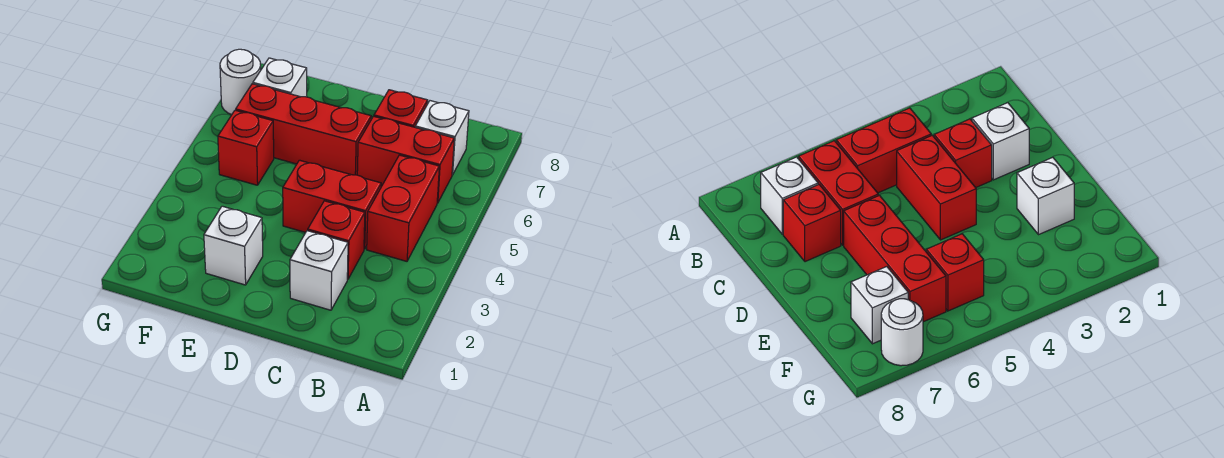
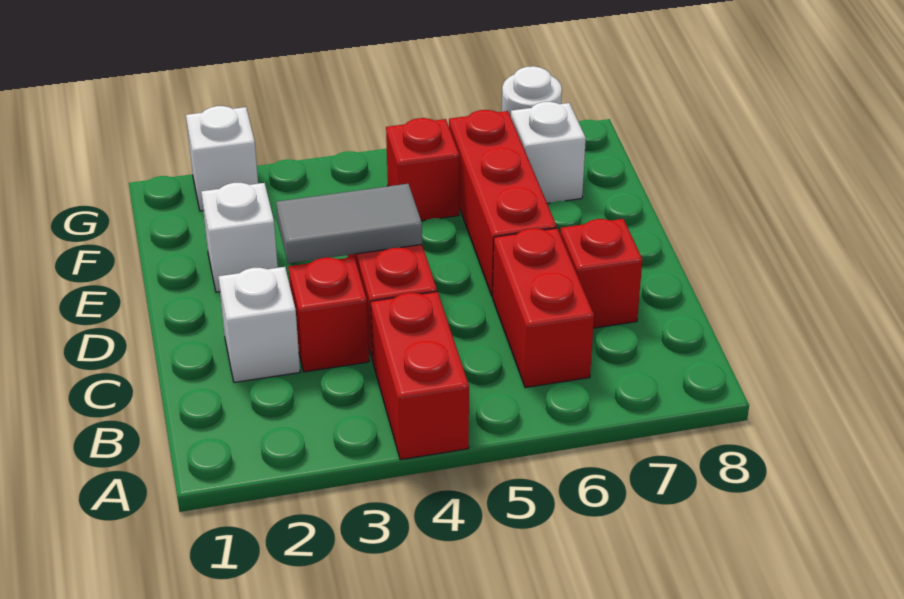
red 1x2 brick [367,155,439,261] -> red 1x2 brick turned to [371,292,469,460]
white 1x1 brick [415,101,469,175] -> white 1x1 brick moved to [186,106,258,211]
none -> grey 1x2 tile [276,184,422,263]

